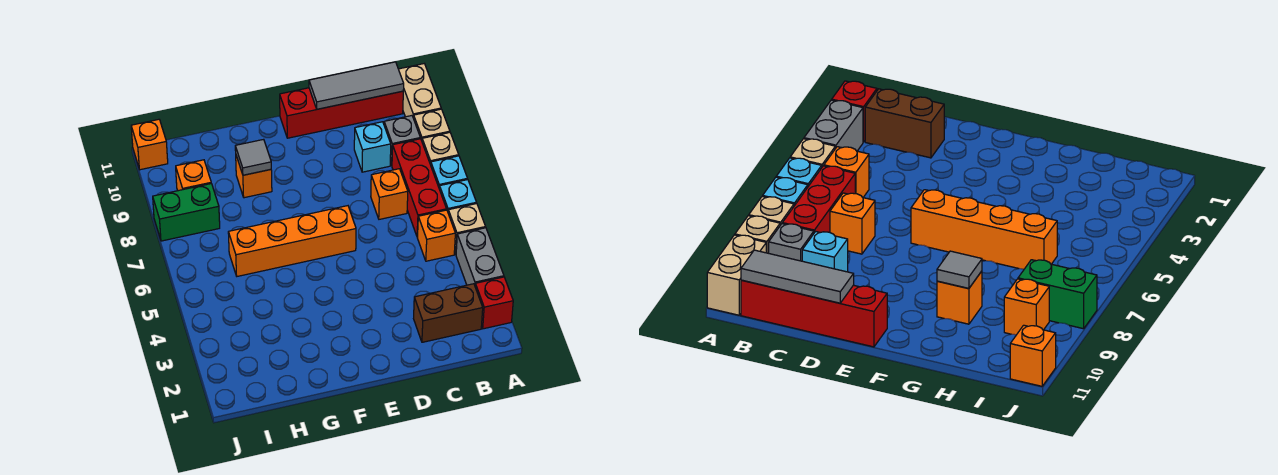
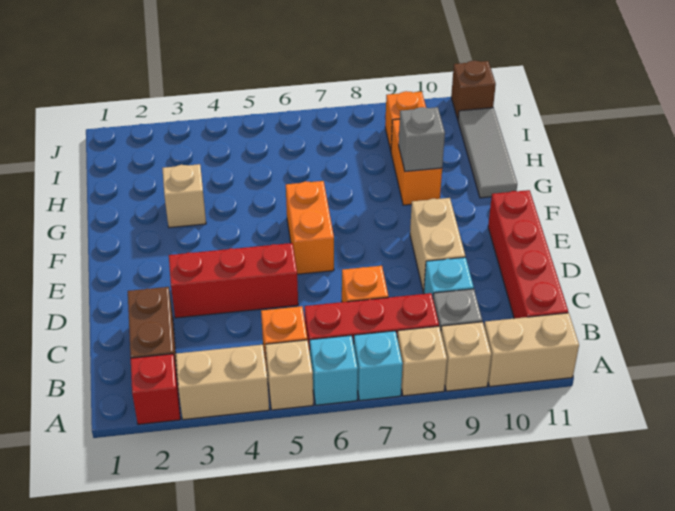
grey 1x2 brick [456,228,504,285] -> tan 1x2 brick [176,345,269,420]
grey 1x3 tile [309,62,404,109] -> grey 1x3 tile moved to [458,108,517,198]
none -> red 1x3 brick [169,243,298,318]
none -> tan 1x2 brick [410,198,465,292]
orange 1x4 brick [228,206,356,276] -> orange 1x2 brick [286,181,334,274]
none -> tan 1x1 brick [162,164,206,228]
orange 1x1 brick [236,156,272,198] -> orange 1x2 brick [391,119,442,205]
grey 1x1 tile [235,139,271,175] -> grey 1x1 brick [399,107,445,172]
green 1x2 brick [153,184,220,241] -> none
orange 1x1 brick [131,119,168,170] -> brown 1x1 brick [451,61,496,119]

